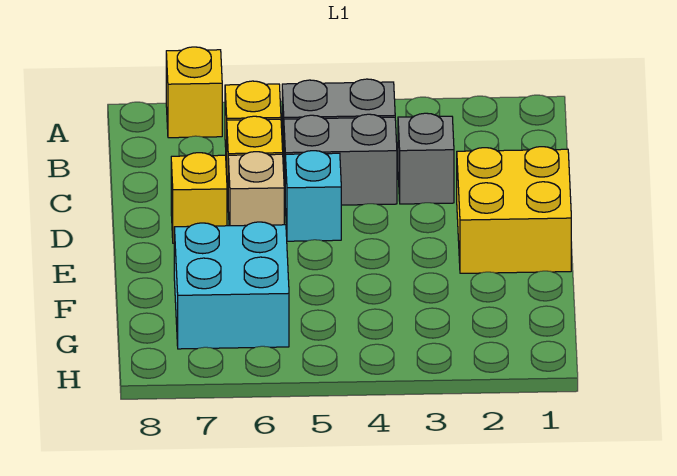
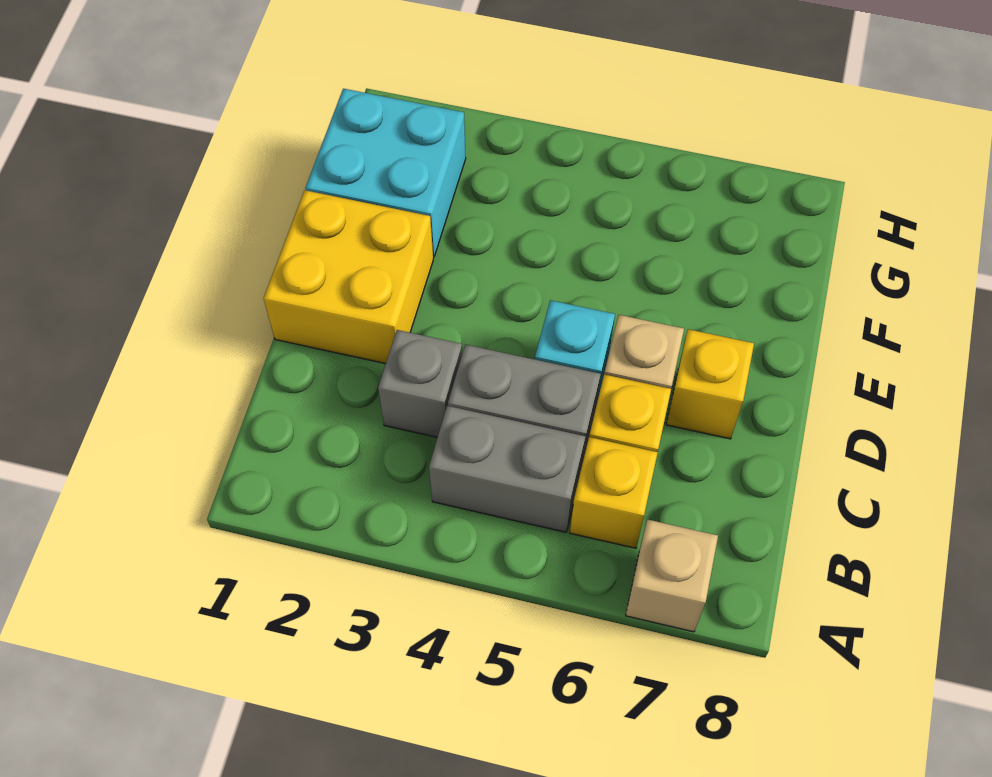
yellow 1x1 brick [166,47,222,138] -> tan 1x1 brick [626,519,718,632]
cyan 2x2 brick [174,222,289,349] -> cyan 2x2 brick moved to [306,89,466,257]

